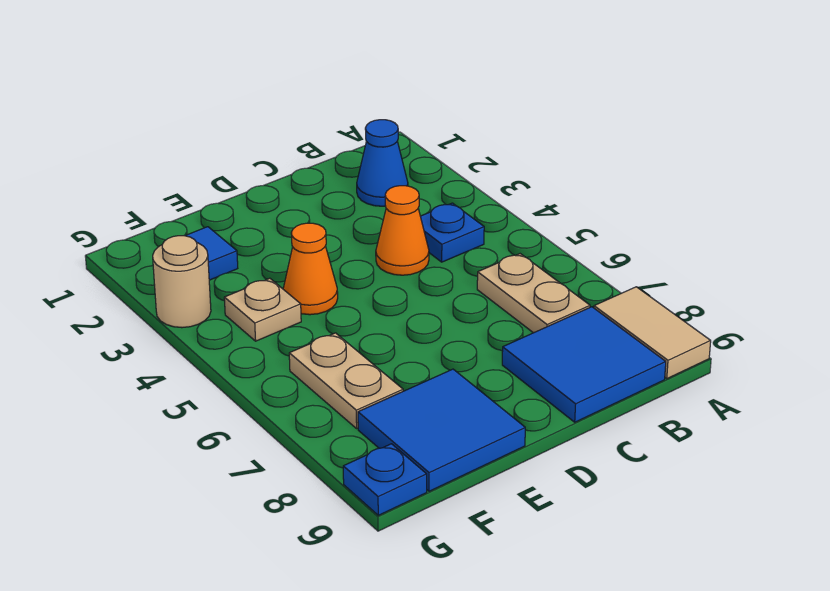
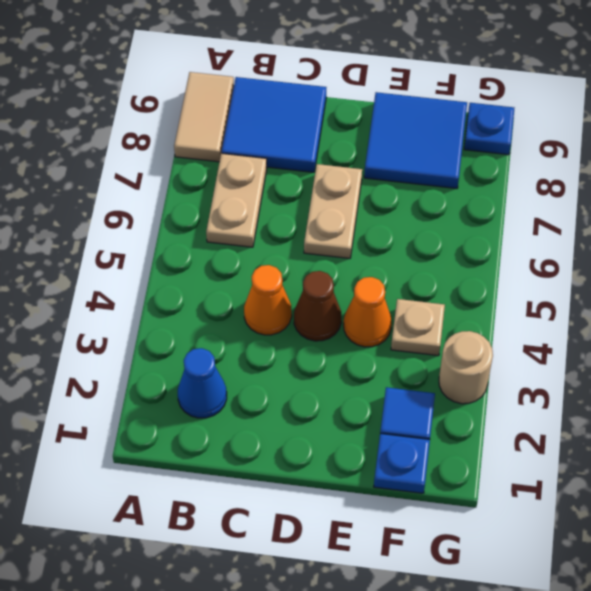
blue 1x1 plate [420,203,484,262] -> blue 1x1 plate moved to [374,433,430,493]
none -> brown 1x1 cone [294,271,341,341]
tan 1x2 plate [289,333,403,428] -> tan 1x2 plate moved to [304,164,362,258]

